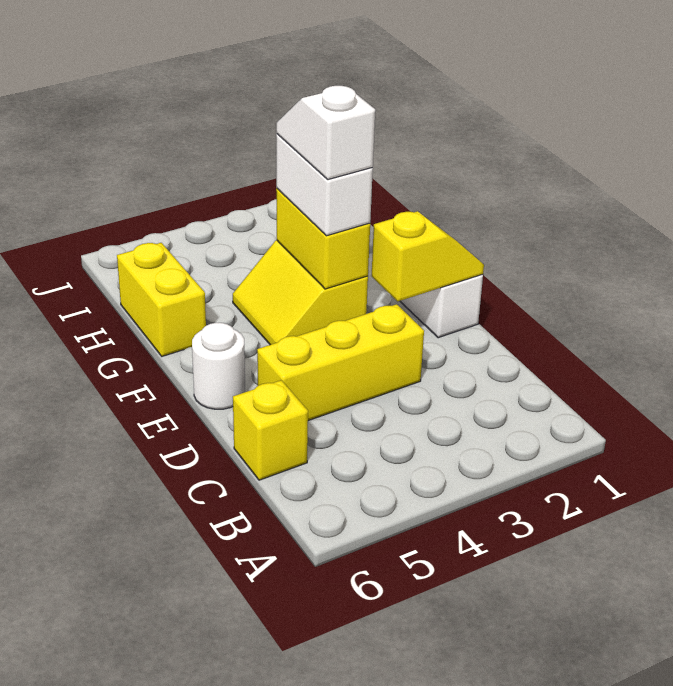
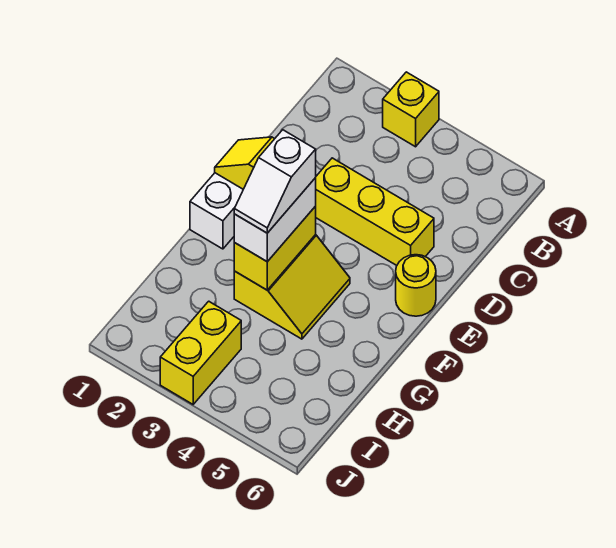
yellow 1x1 brick [233,380,308,480] -> yellow 1x1 brick moved to [383,72,439,147]
white 1x1 round brick [192,323,245,409] -> yellow 1x1 round brick [396,255,436,316]
yellow 1x2 brick [117,243,206,356] -> yellow 1x2 brick moved to [160,301,241,404]

